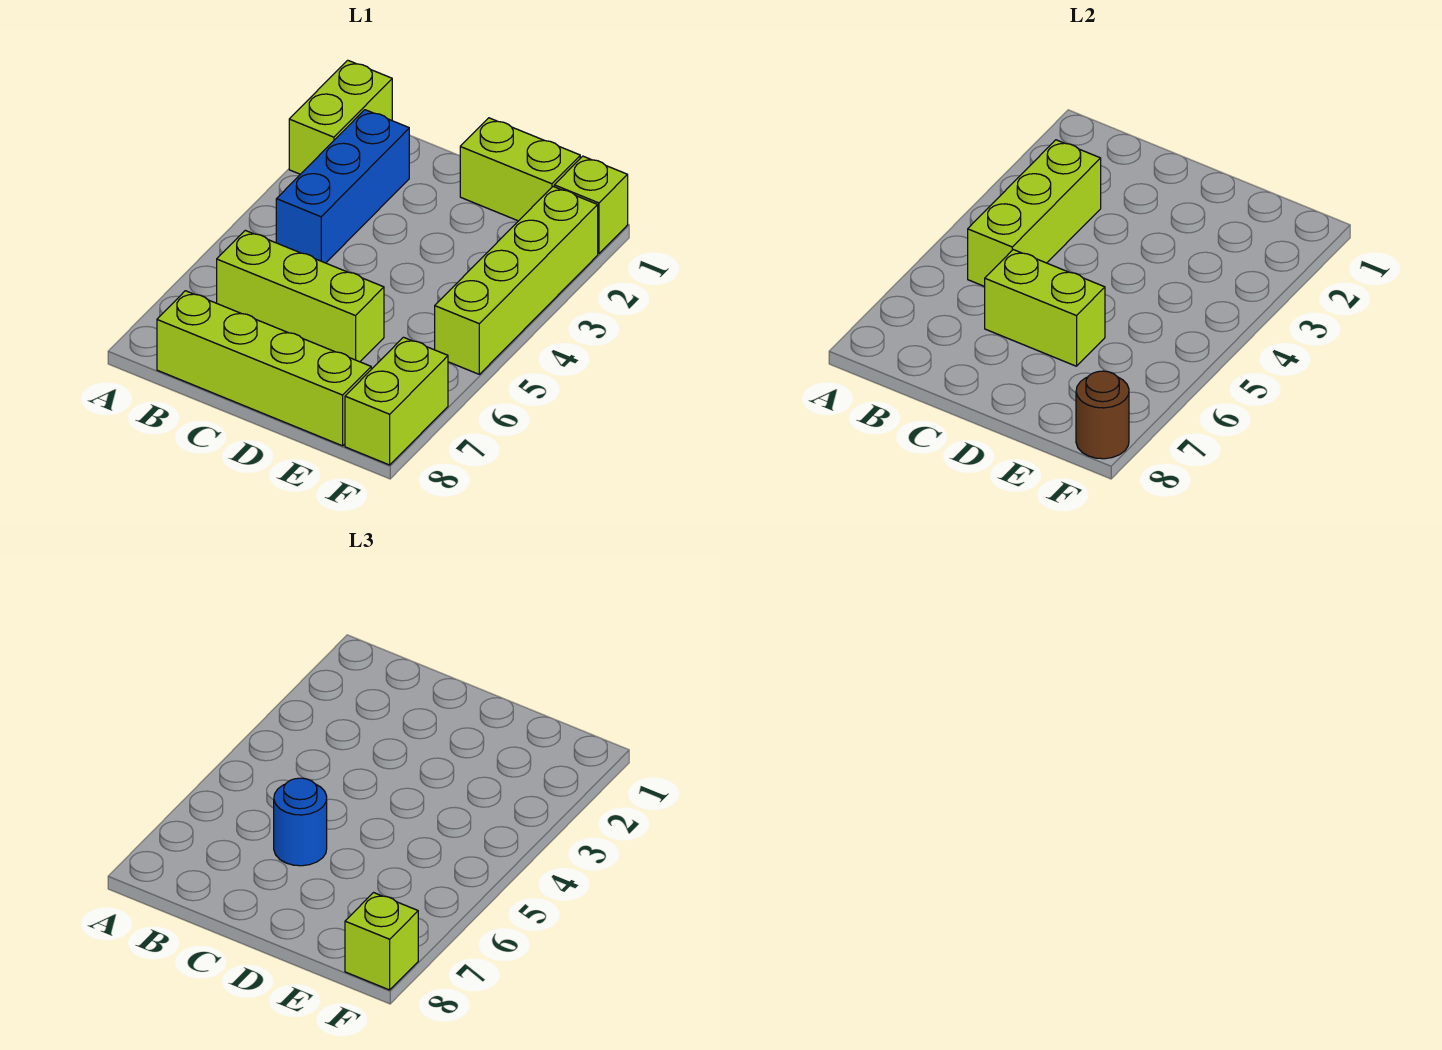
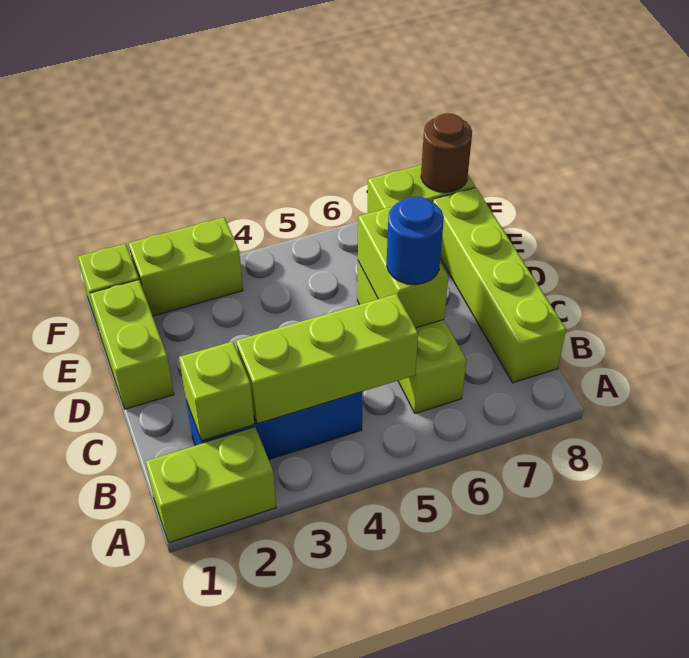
lime 1x4 brick [435,187,598,374] -> lime 1x2 brick [128,218,243,316]
lime 1x1 brick [345,893,418,990] -> lime 1x1 brick moved to [179,341,254,441]

